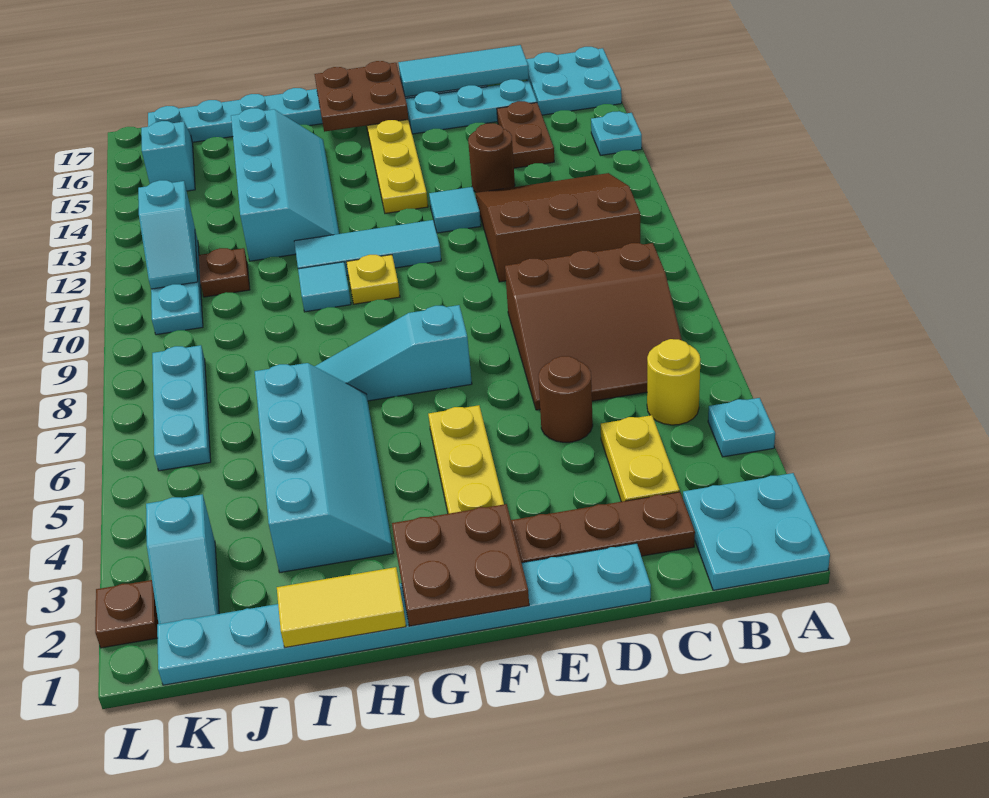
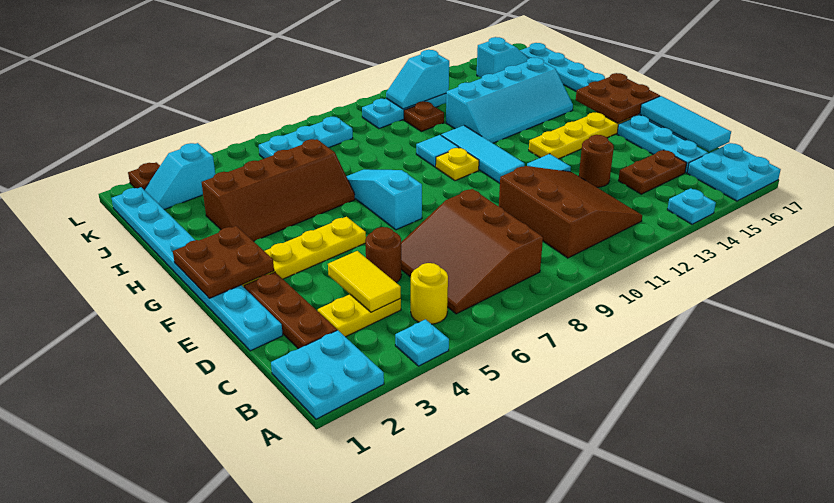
yellow 1x2 tile [277,567,406,647] -> yellow 1x2 tile moved to [328,251,401,312]
cyan 2x4 slope [255,363,393,573] -> brown 2x4 slope [202,139,355,241]

